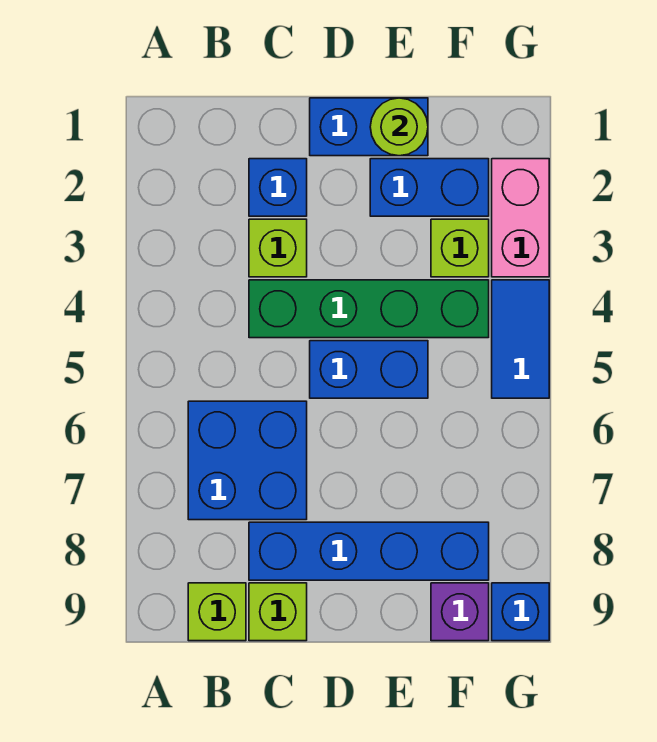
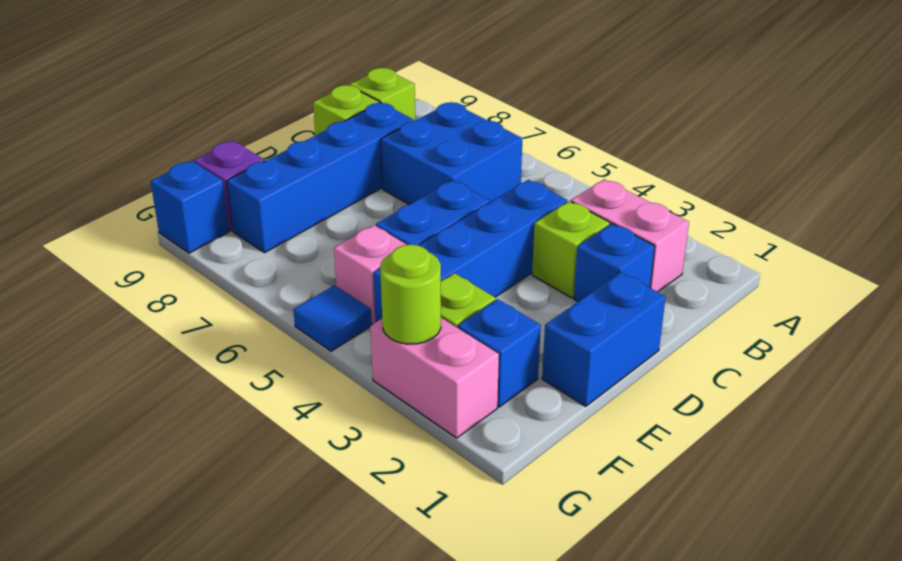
none -> pink 1x2 brick [571,179,689,292]
green 1x4 brick [249,280,489,338] -> blue 1x4 brick [373,180,567,322]
lime 1x1 round brick [370,98,428,156] -> lime 1x1 round brick moved to [380,245,441,344]
blue 1x2 brick [370,159,489,216] -> blue 1x1 brick [458,299,541,407]
none -> pink 1x1 brick [334,225,407,324]
blue 1x2 tile [492,280,549,398] -> blue 1x1 tile [293,285,372,351]

